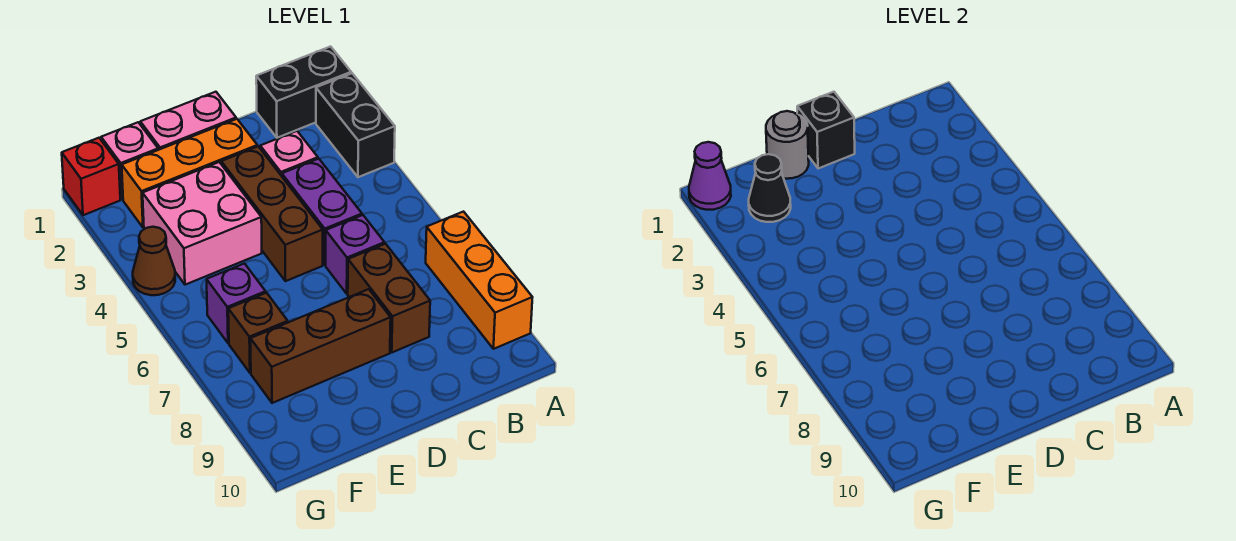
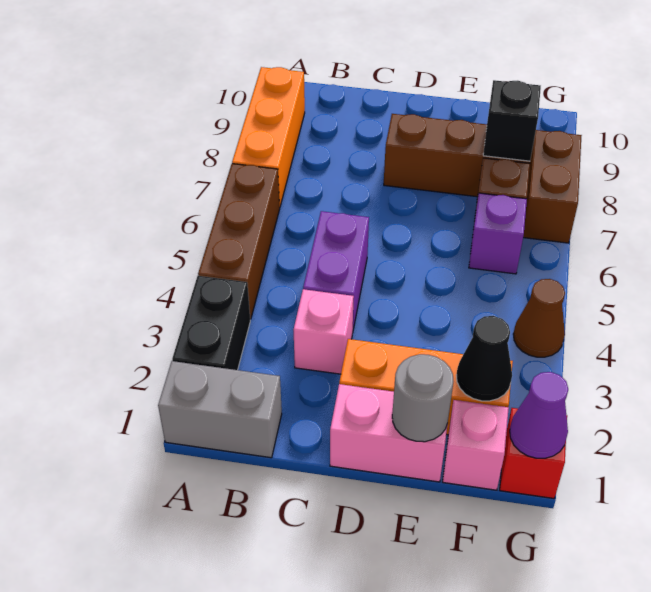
black 1x2 brick [256,47,351,138] -> grey 1x2 brick [158,361,282,458]
purple 1x1 brick [326,215,385,294] -> none
brown 1x2 brick [348,244,430,352] -> brown 1x2 brick moved to [523,130,582,243]
black 1x1 brick [797,92,855,169] -> black 1x1 brick moved to [483,80,541,161]
brown 1x3 brick [221,146,323,281] -> brown 1x3 brick moved to [198,164,280,319]
pink 2x2 brick [143,162,262,285] -> none

